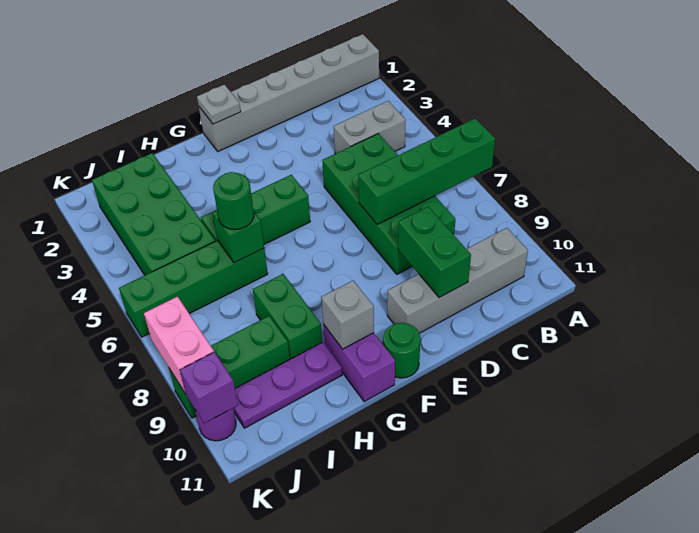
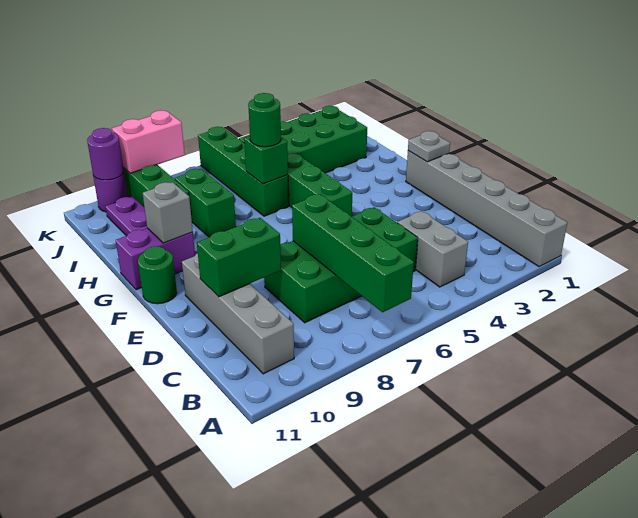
green 1x2 brick [253,274,322,359] -> green 1x2 brick turned to [175,169,236,237]
purple 1x1 brick [180,352,238,423] -> purple 1x1 round brick [87,128,123,180]

